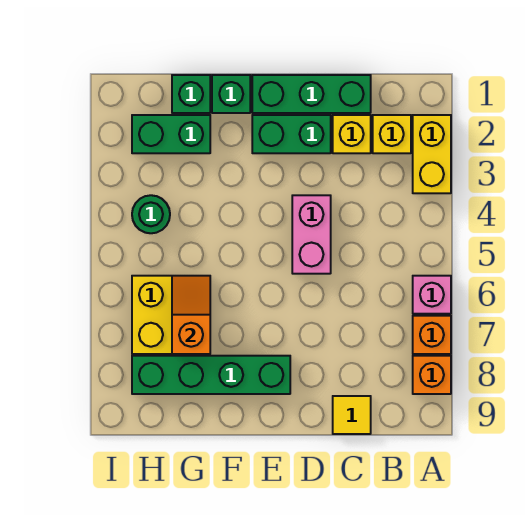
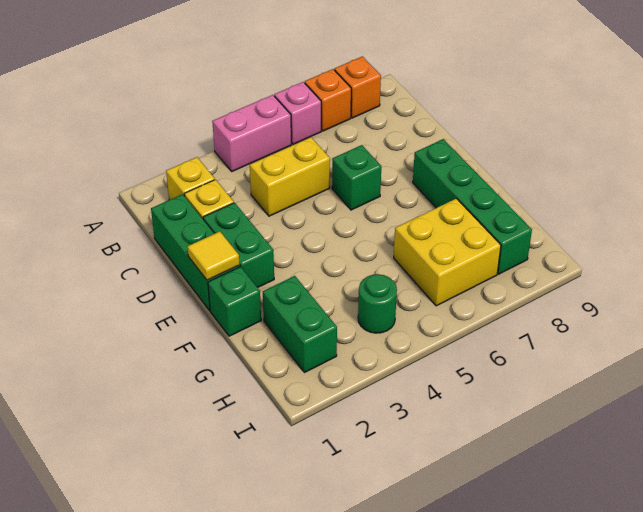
yellow 1x2 brick [413,115,451,193] -> yellow 1x2 brick moved to [250,137,330,216]
yellow 1x1 tile [333,396,371,434] -> yellow 1x1 tile moved to [187,231,240,280]
pink 1x2 brick [292,195,331,274] -> pink 1x2 brick moved to [212,95,291,171]
green 1x1 brick [172,75,210,113] -> green 1x1 brick moved to [332,145,381,210]
orange 1x2 slope [172,276,210,354] -> none

